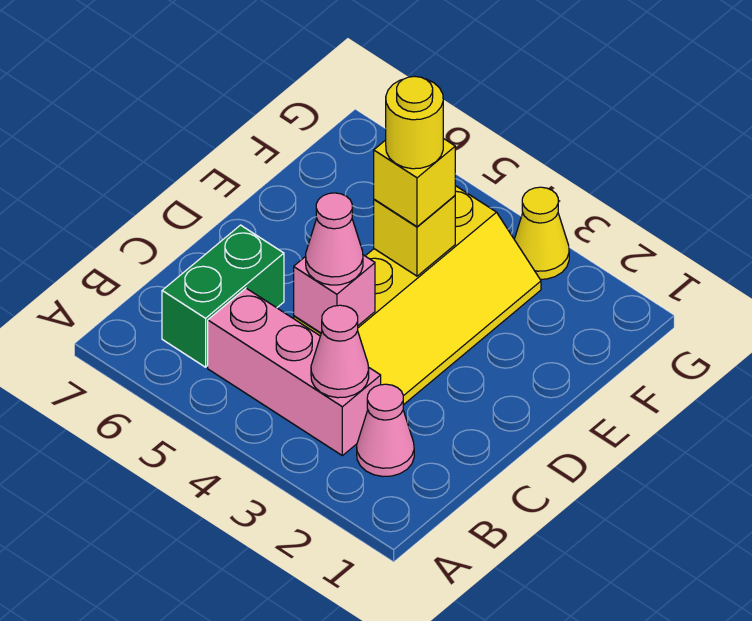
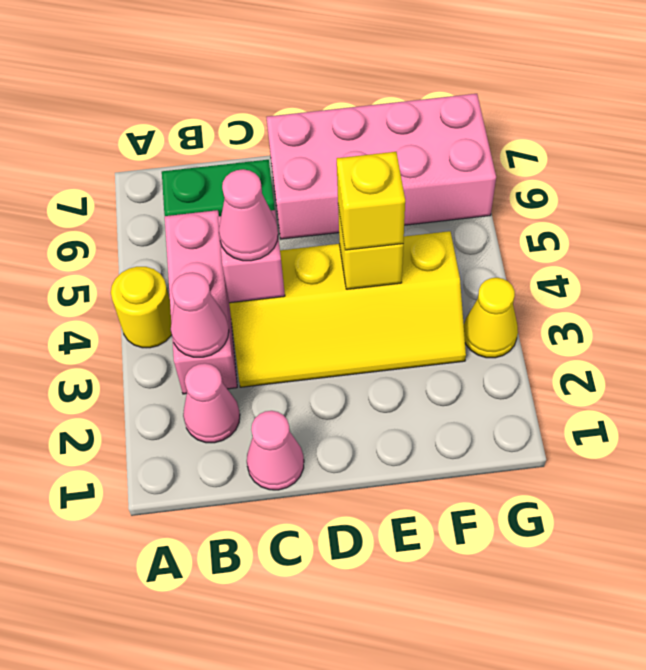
none -> pink 1x1 cone [247,411,304,490]
none -> pink 2x4 brick [267,94,496,239]
yellow 1x1 round brick [386,76,443,169] -> yellow 1x1 round brick moved to [111,267,172,348]

